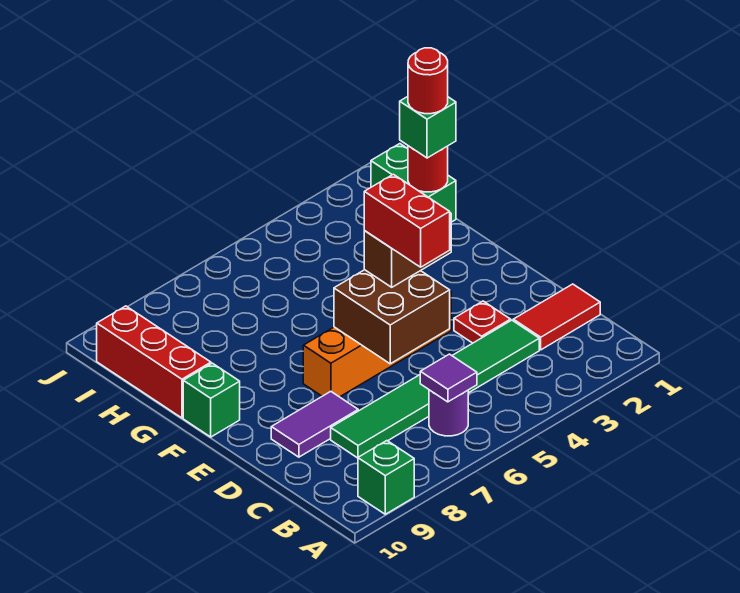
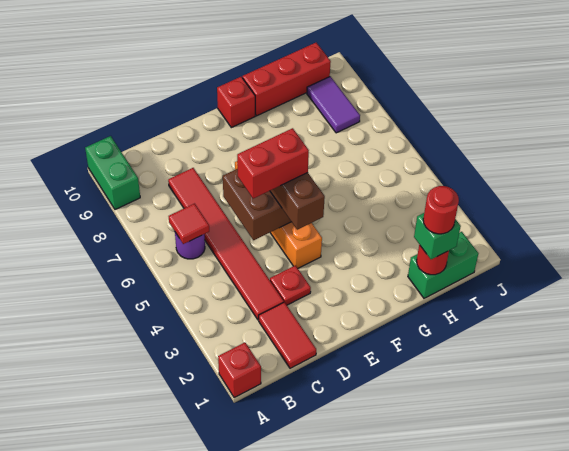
none -> red 1x1 brick [218,342,261,398]
green 1x1 brick [358,441,414,514] -> green 1x2 brick [85,136,140,210]
purple 1x1 tile [420,354,477,402] -> red 1x1 tile [169,204,209,244]
green 1x6 tile [331,320,539,458] -> red 1x6 tile [168,168,284,320]
purple 1x2 tile [271,391,358,457] -> purple 1x2 tile moved to [307,76,360,133]
green 1x1 brick [183,363,240,437] -> red 1x1 brick [217,77,255,128]

